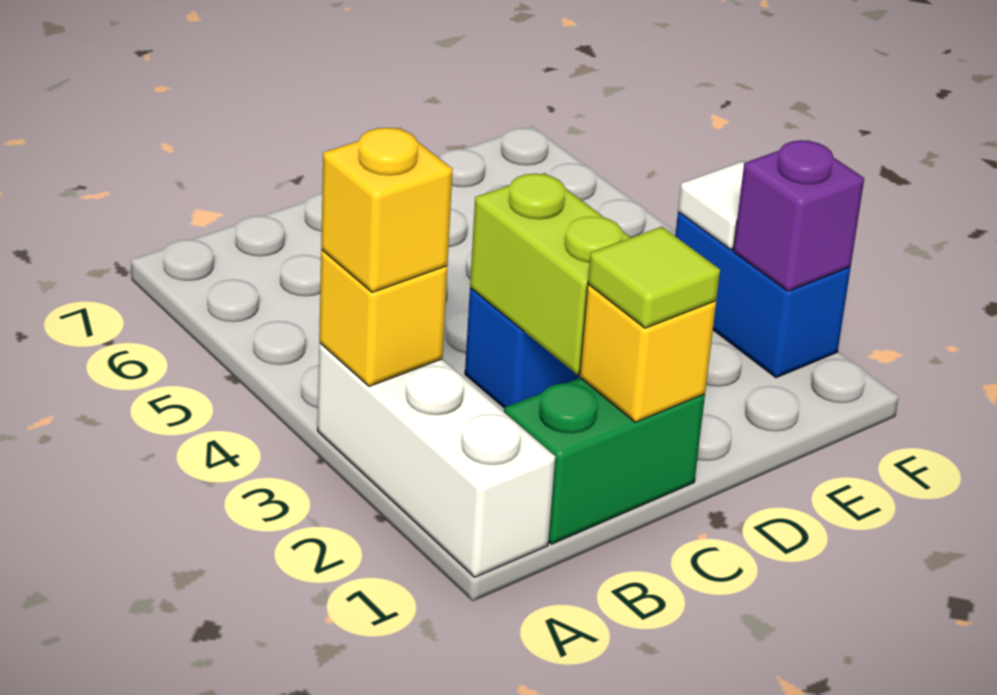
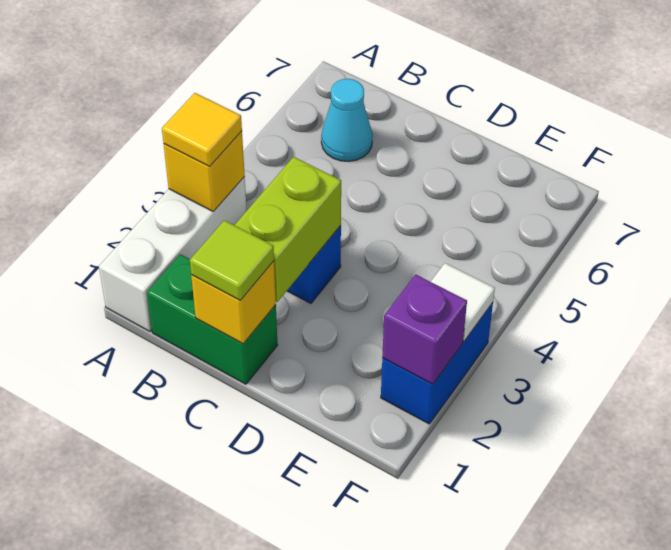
yellow 1x1 brick [321,128,453,292] -> yellow 1x1 tile [162,93,242,166]
none -> cyan 1x1 cone [321,79,373,161]

